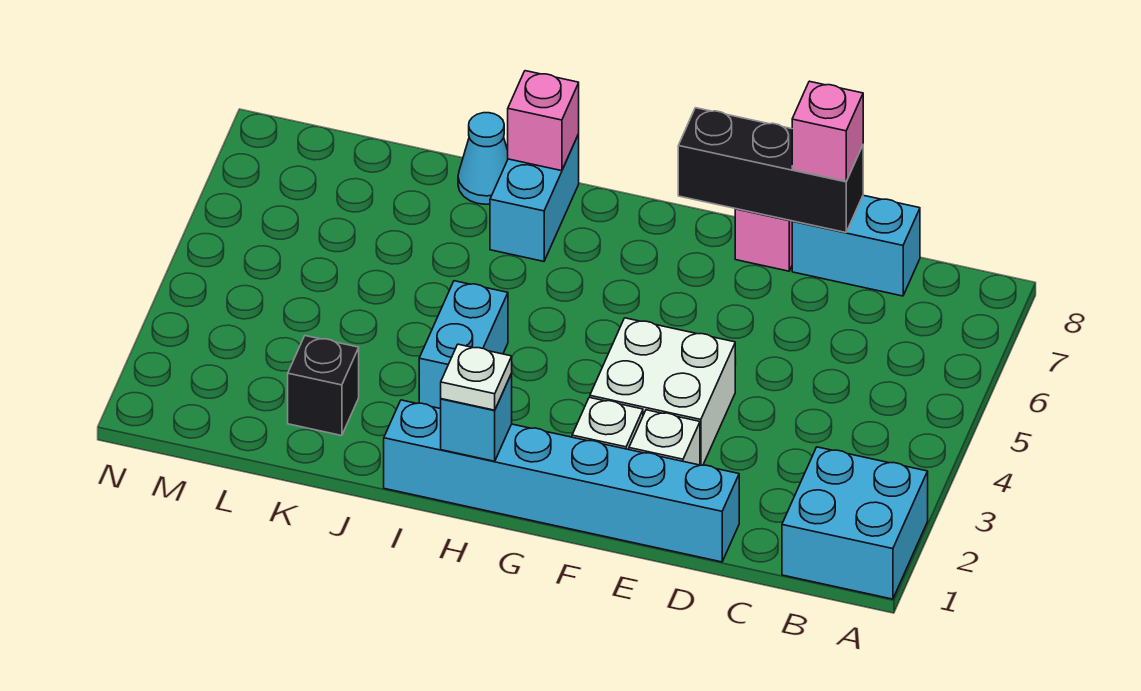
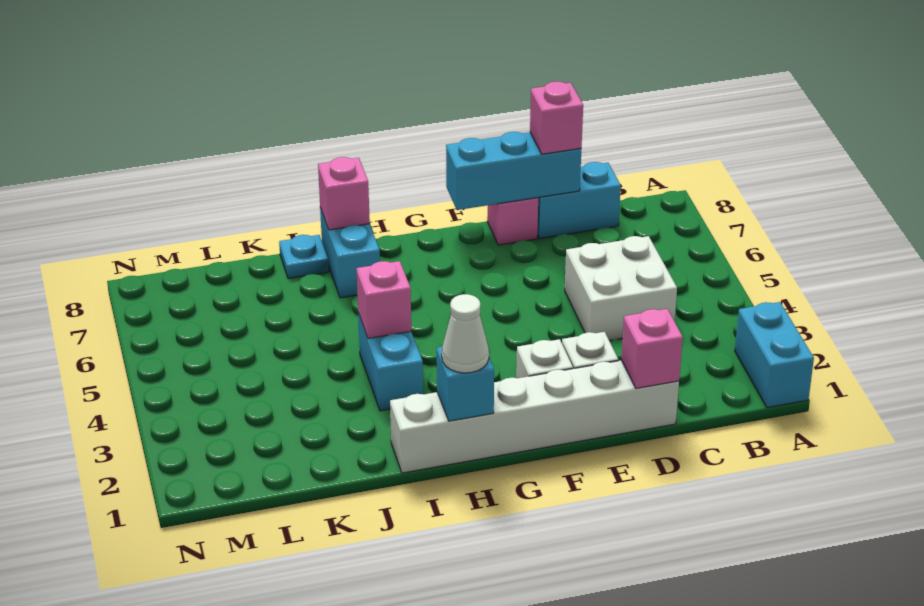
cyan 2x2 brick [782,447,928,599] -> cyan 1x2 brick [735,302,814,408]
cyan 1x6 brick [384,400,739,562] -> white 1x6 brick [390,360,679,473]
none -> pink 1x1 brick [621,309,683,388]
black 1x3 brick [678,108,863,232] -> cyan 1x3 brick [446,132,581,210]
white 2x2 brick [590,318,735,465] -> white 2x2 brick moved to [565,236,677,341]
white 1x1 plate [441,344,512,410] -> white 1x1 cone [442,294,489,373]
none -> pink 1x1 brick [356,261,411,338]
cyan 1x1 cone [458,113,508,204] -> cyan 1x1 plate [279,235,329,279]
black 1x1 brick [288,336,359,436] -> none

